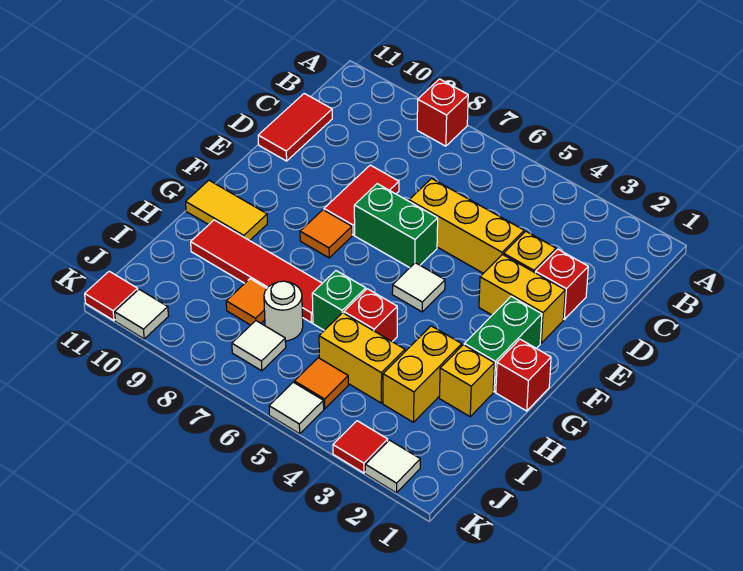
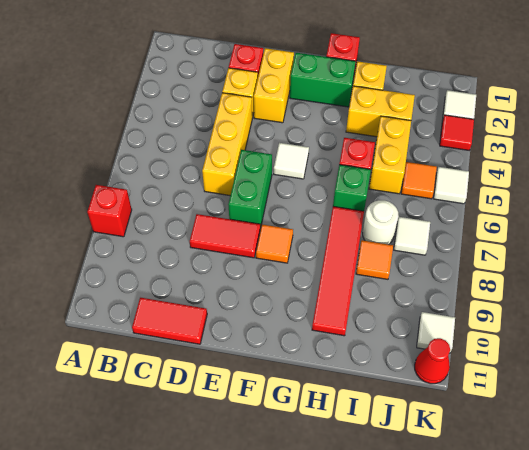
yellow 1x2 tile [186,180,267,241] -> none
red 1x1 tile [85,271,138,320] -> red 1x1 cone [415,338,450,384]

